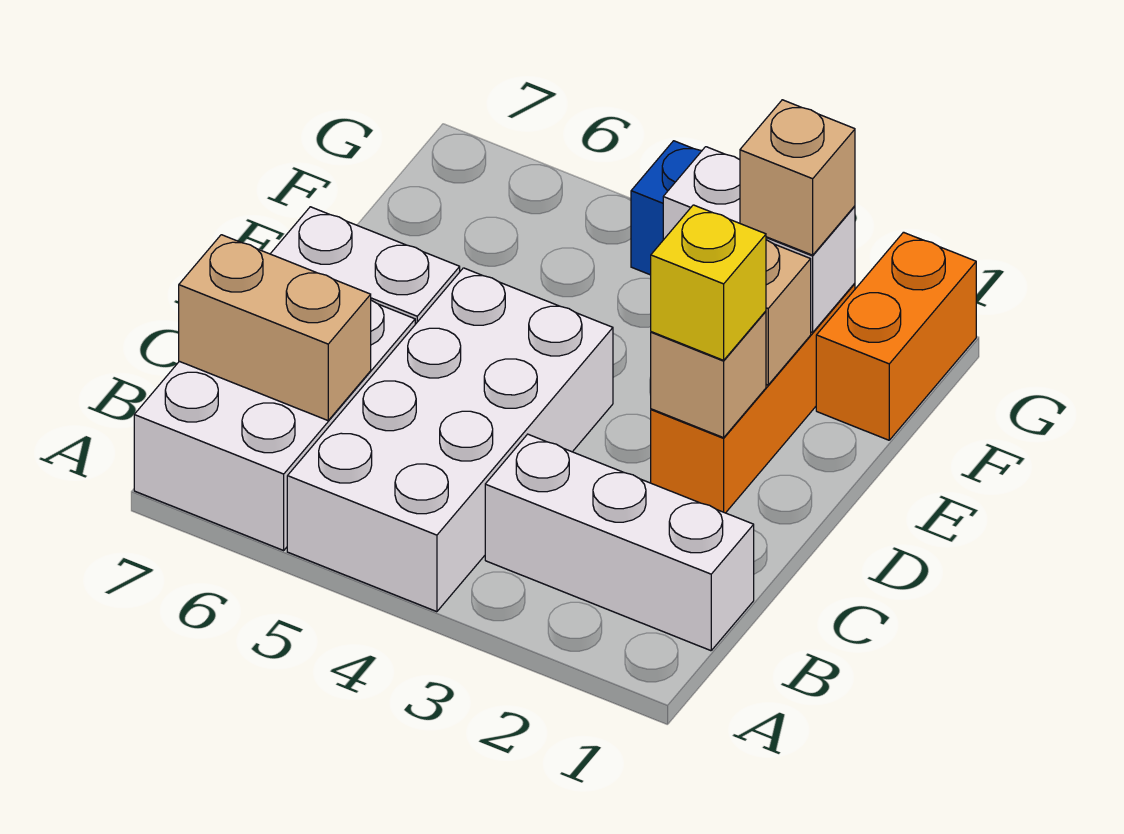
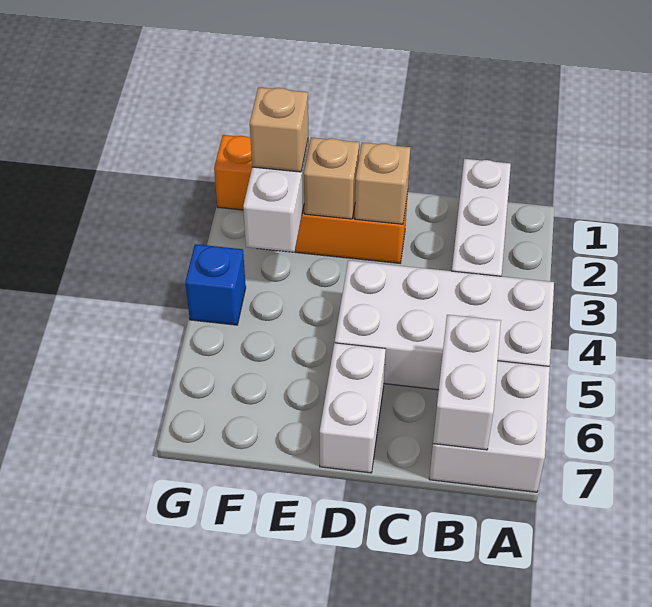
white 2x3 brick [134,300,415,550] -> white 2x2 brick [429,361,550,492]
tan 1x2 brick [179,235,371,420] -> white 1x2 brick [433,315,501,450]
yellow 1x1 brick [651,205,766,360] -> none

